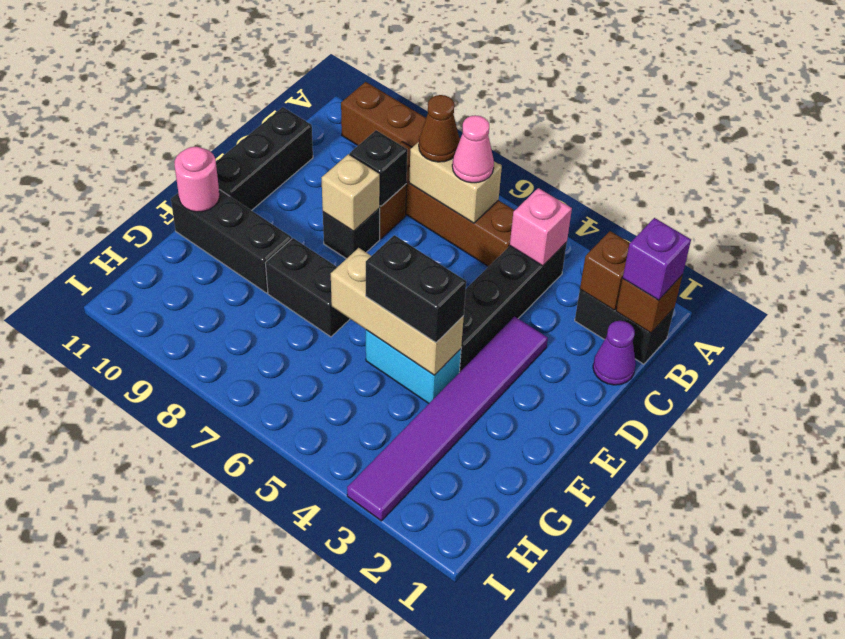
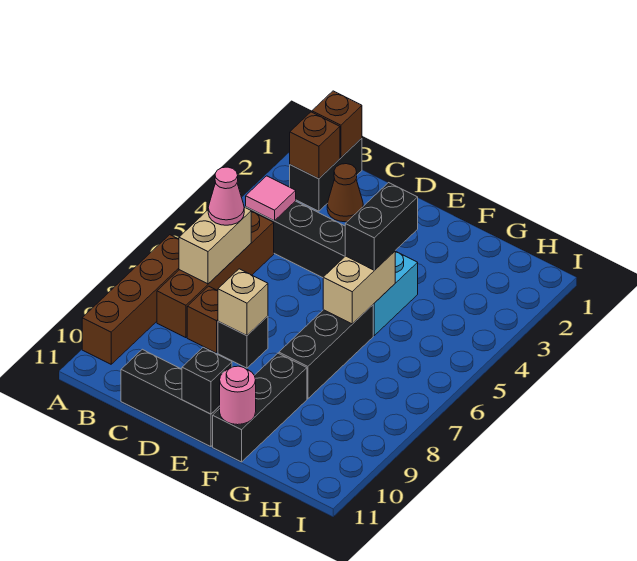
purple 1x1 brick [623,218,691,300] -> none
pink 1x1 brick [510,188,572,266] -> pink 1x1 tile [246,176,296,221]
brown 1x1 cone [419,95,460,162] -> brown 1x1 cone moved to [327,164,363,222]
purple 1x1 cone [593,321,636,385] -> none
black 1x1 brick [350,130,407,206] -> black 1x1 brick moved to [182,347,232,414]
purple 1x6 tile [347,316,548,521] -> none
tan 1x3 brick [331,248,464,375] -> tan 1x2 brick [323,251,395,324]
black 1x2 brick [265,238,350,337] -> black 1x3 brick [279,305,373,399]

